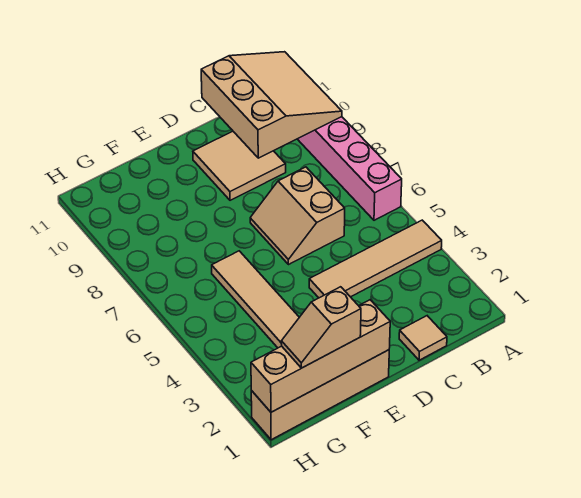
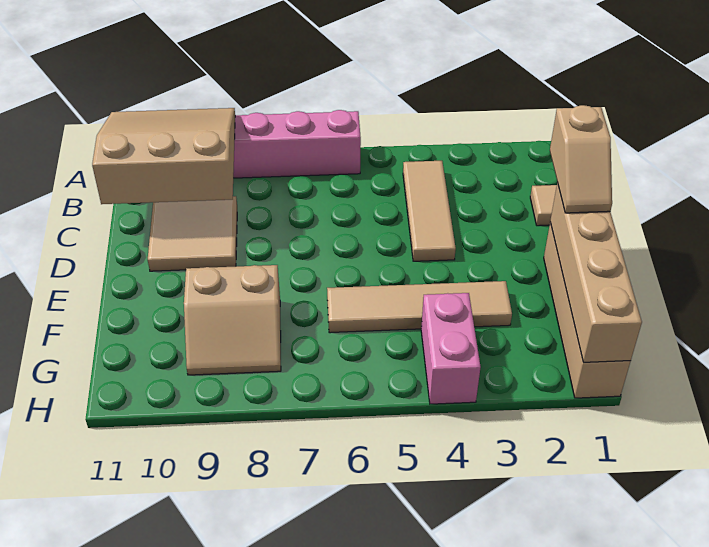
tan 1x4 tile [309,220,442,298] -> tan 1x3 tile [403,161,456,261]
tan 2x2 slope [250,167,345,265] -> tan 2x2 slope moved to [184,265,281,375]
tan 1x2 slope [281,287,361,368] -> tan 1x2 slope moved to [550,105,612,213]
none -> pink 1x2 brick [421,293,481,404]

